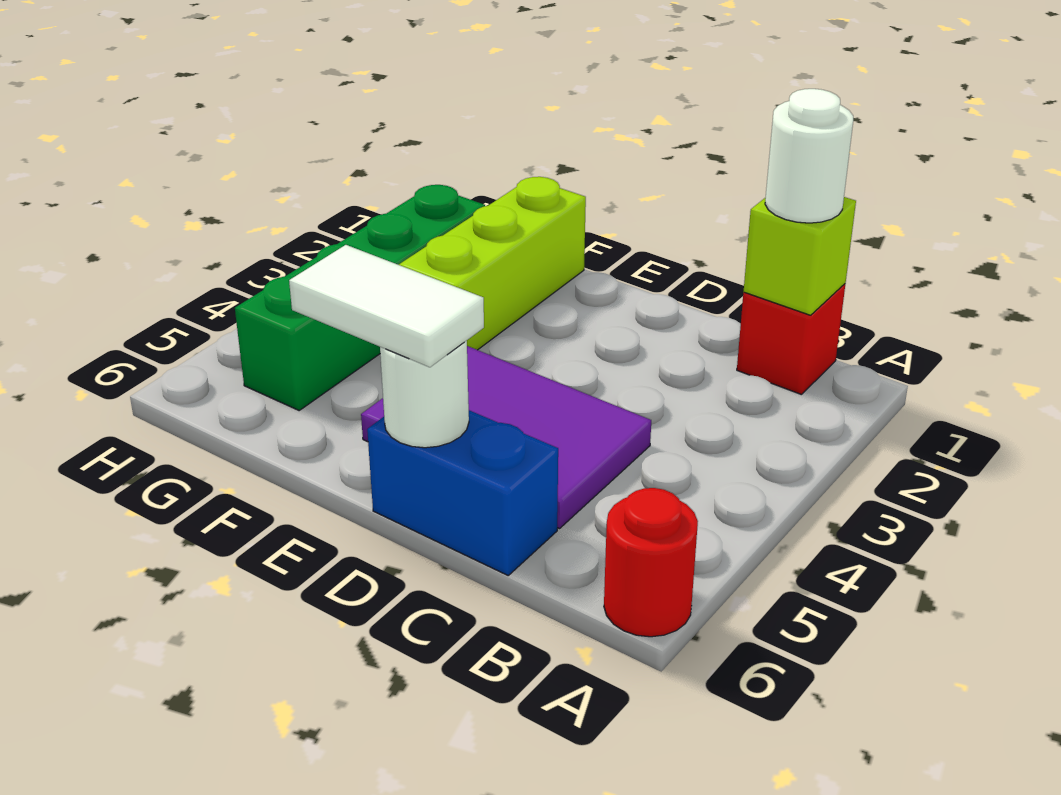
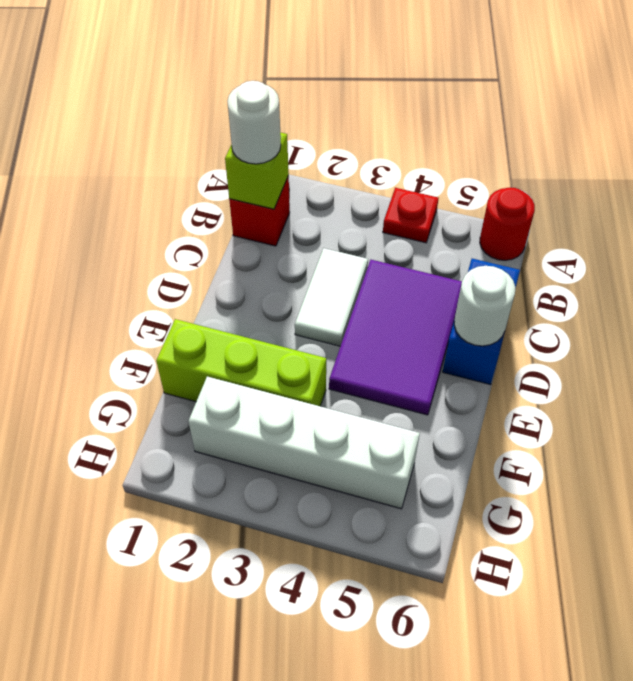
none -> red 1x1 plate [383,188,439,243]
white 1x2 tile [289,245,484,367] -> white 1x2 tile moved to [295,248,368,346]
green 1x4 brick [235,185,485,410] -> white 1x4 brick [188,377,420,509]

